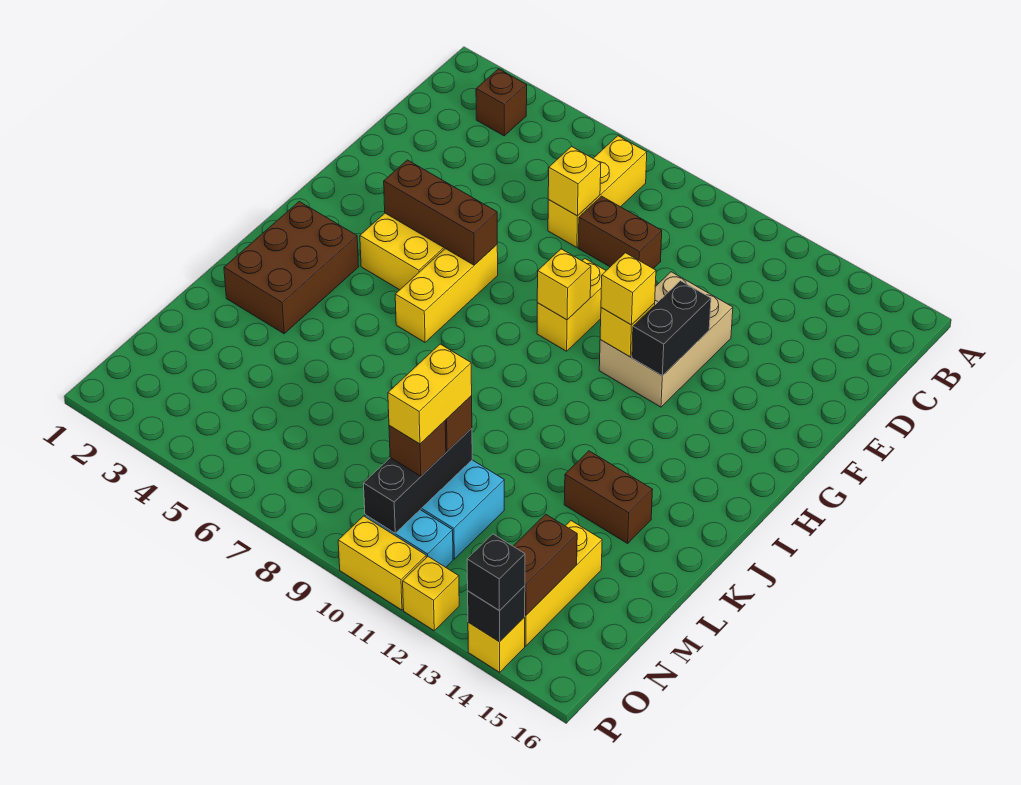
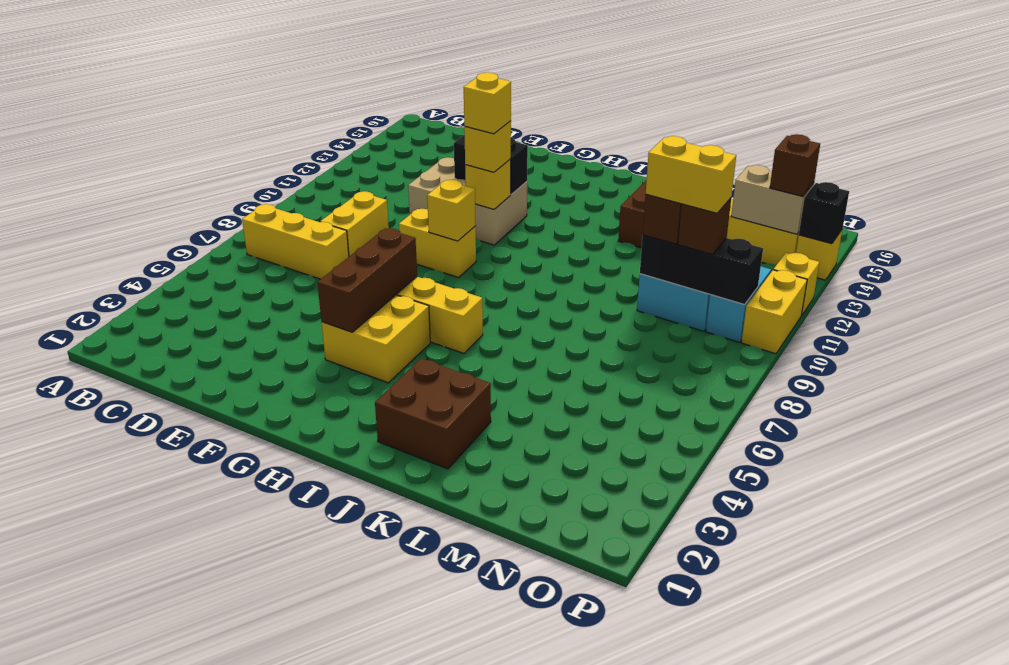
brown 1x1 brick [476,69,527,136] -> brown 1x1 brick moved to [770,134,820,197]
yellow 1x1 brick [548,146,601,216] -> yellow 1x1 brick moved to [464,72,511,134]
brown 1x2 brick [578,196,662,269] -> yellow 1x2 brick [320,191,389,257]
brown 2x3 brick [224,201,359,334] -> brown 2x2 brick [375,359,491,469]
brown 1x2 brick [513,514,577,615] -> tan 1x2 brick [731,165,814,234]
black 1x1 brick [467,534,525,611] -> none

